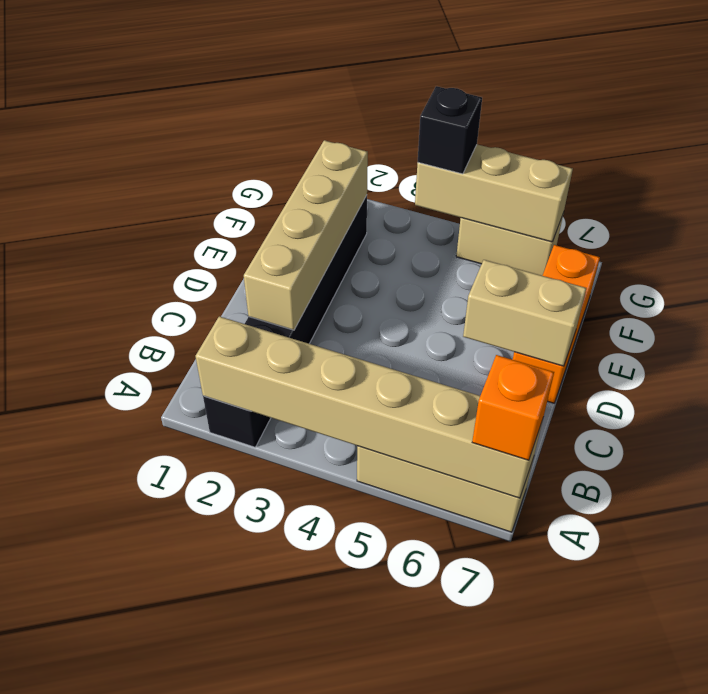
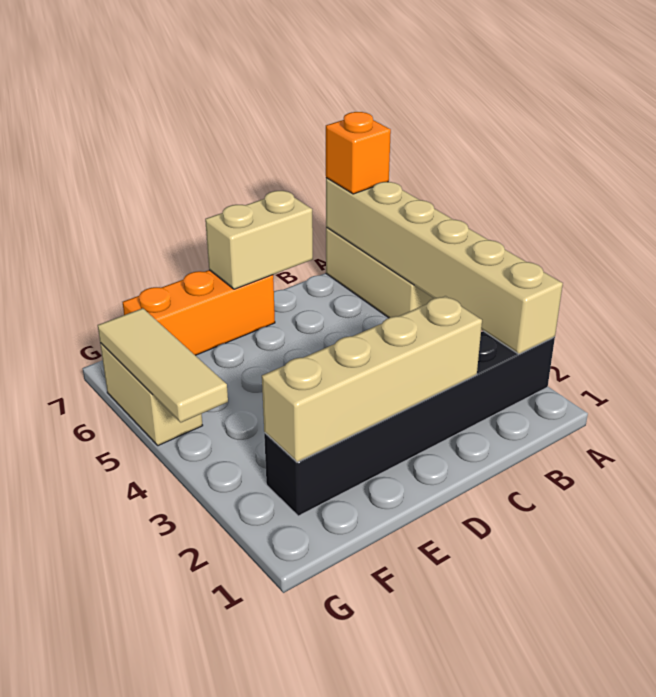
tan 1x2 brick [463,260,586,366] -> tan 1x2 brick turned to [205,191,313,289]
tan 1x3 brick [415,144,573,242] -> tan 1x3 tile [98,308,228,422]
black 1x1 brick [418,86,482,174] -> none

